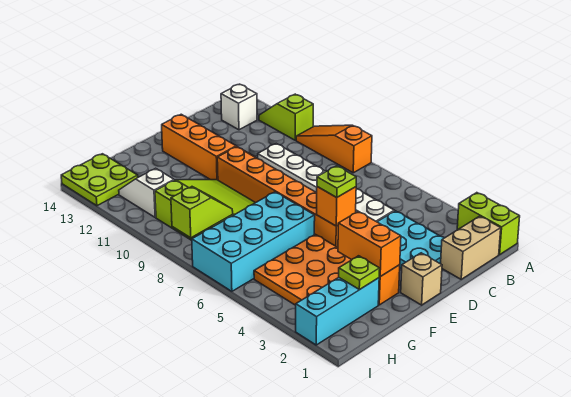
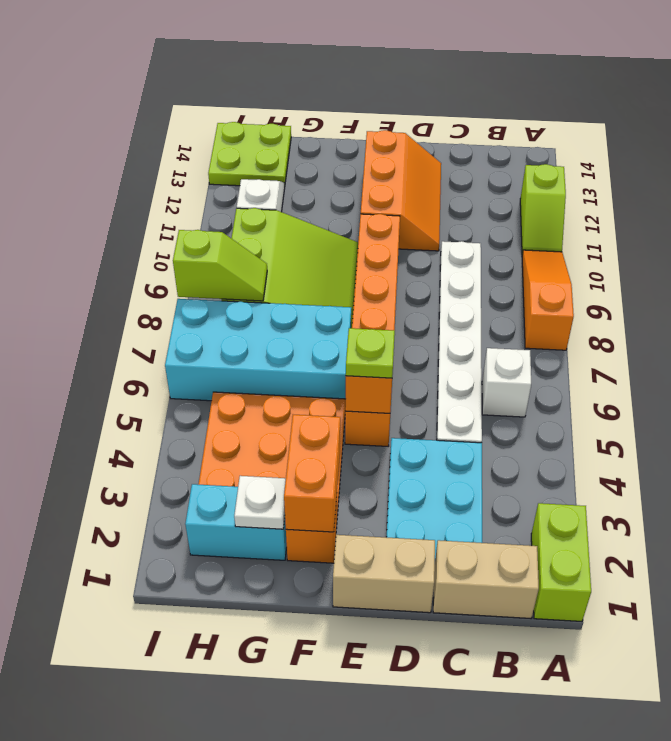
lime 1x2 slope [259,94,313,140] -> lime 1x2 slope turned to [520,164,566,254]
white 1x1 brick [221,84,257,130] -> white 1x1 brick moved to [482,348,531,417]
tan 1x1 brick [401,253,442,305] -> tan 1x2 brick [333,535,435,613]
cyan 1x3 brick [296,277,379,345] -> cyan 1x2 brick [185,484,287,560]
lime 1x1 plate [339,256,380,290] -> white 1x1 plate [234,476,286,529]

